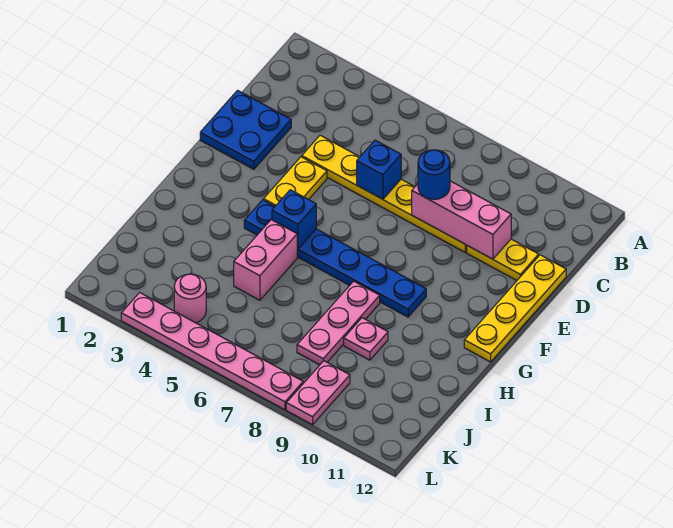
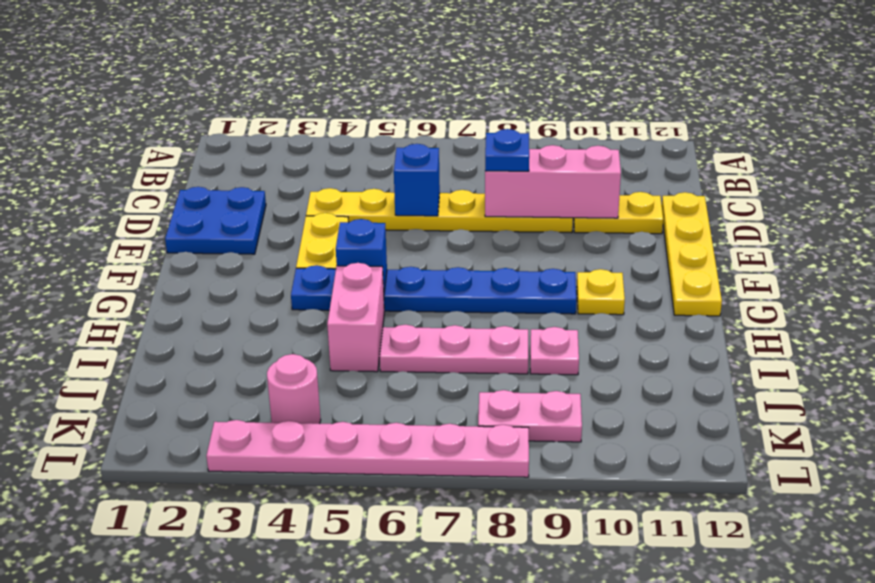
blue 1x1 round brick [418,150,450,200] -> blue 1x1 plate [485,129,529,171]
none -> yellow 1x1 plate [577,269,625,315]
pink 1x3 plate [297,281,380,365] -> pink 1x3 plate turned to [380,325,528,374]
pink 1x2 plate [286,361,350,425] -> pink 1x2 plate turned to [478,390,582,442]

